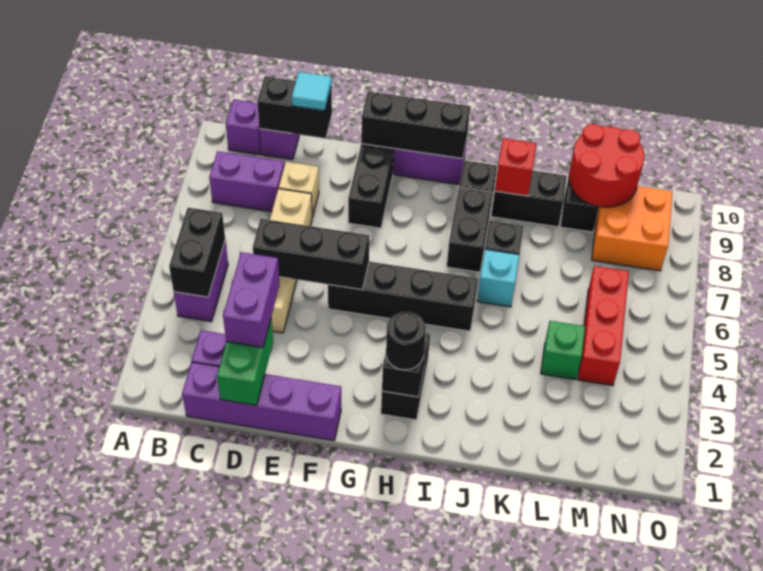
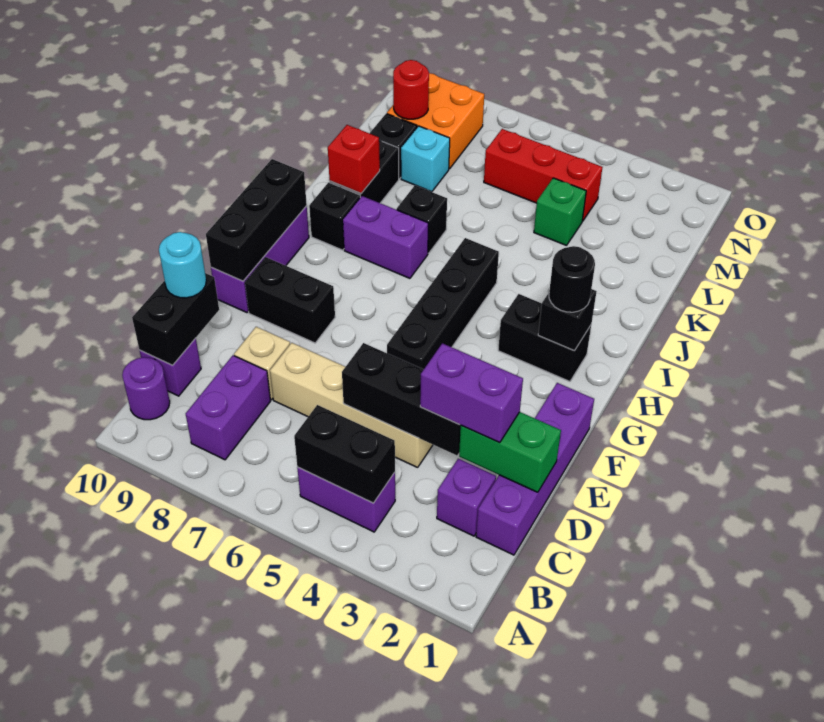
purple 1x1 brick [226,100,261,155] -> purple 1x1 round brick [122,357,170,420]
black 1x3 brick [253,219,369,290] -> black 1x3 brick turned to [342,343,461,455]
cyan 1x1 tile [292,72,332,111] -> cyan 1x1 round brick [159,232,206,298]
black 1x2 brick [447,187,493,272] -> purple 1x2 brick [343,196,428,278]
cyan 1x1 brick [477,249,519,307] -> cyan 1x1 brick moved to [401,126,450,192]
red 2x2 round brick [569,124,644,207] -> red 1x1 round brick [393,60,429,119]

